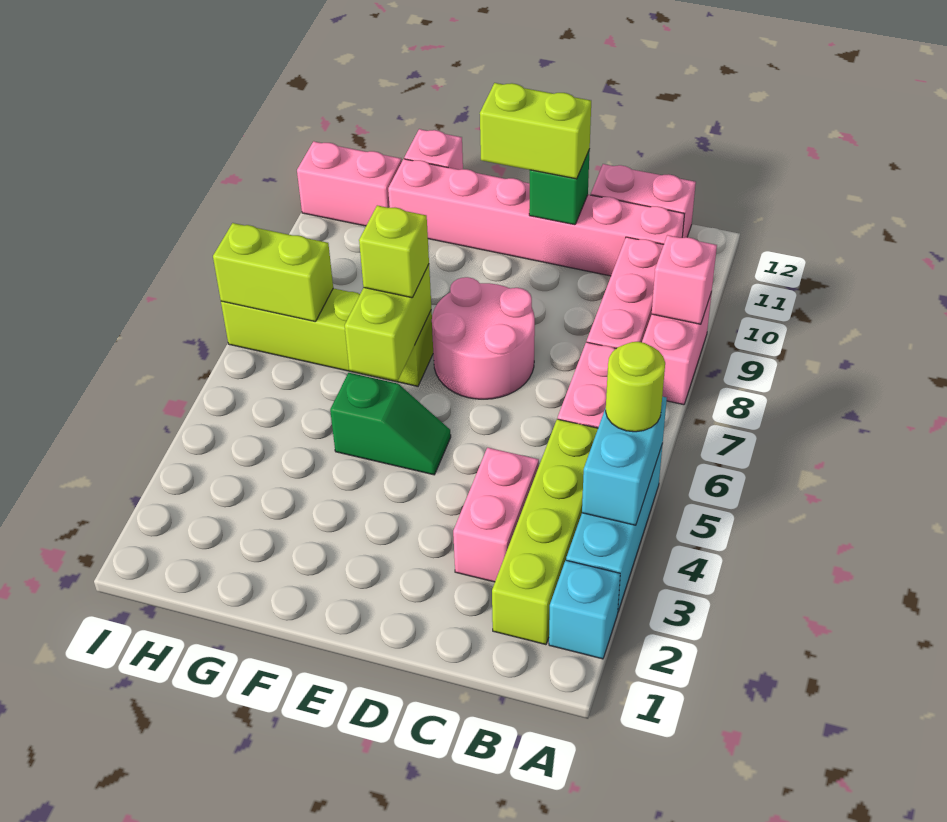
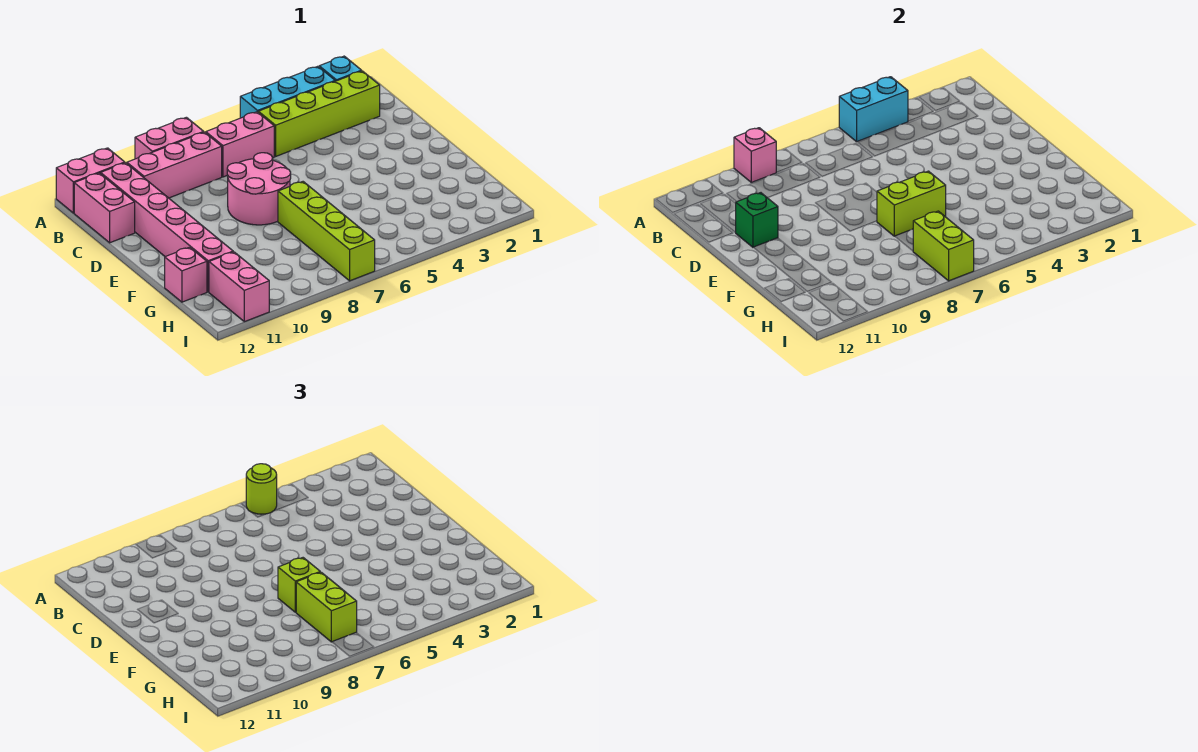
pink 1x2 brick [453,448,539,582] -> pink 1x2 brick moved to [56,148,125,213]
lime 1x2 brick [480,83,591,179] -> lime 1x2 brick moved to [296,572,357,642]
green 1x2 slope [330,373,451,475] -> none

